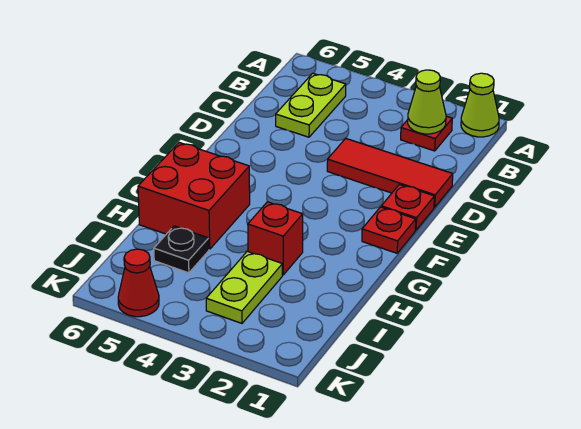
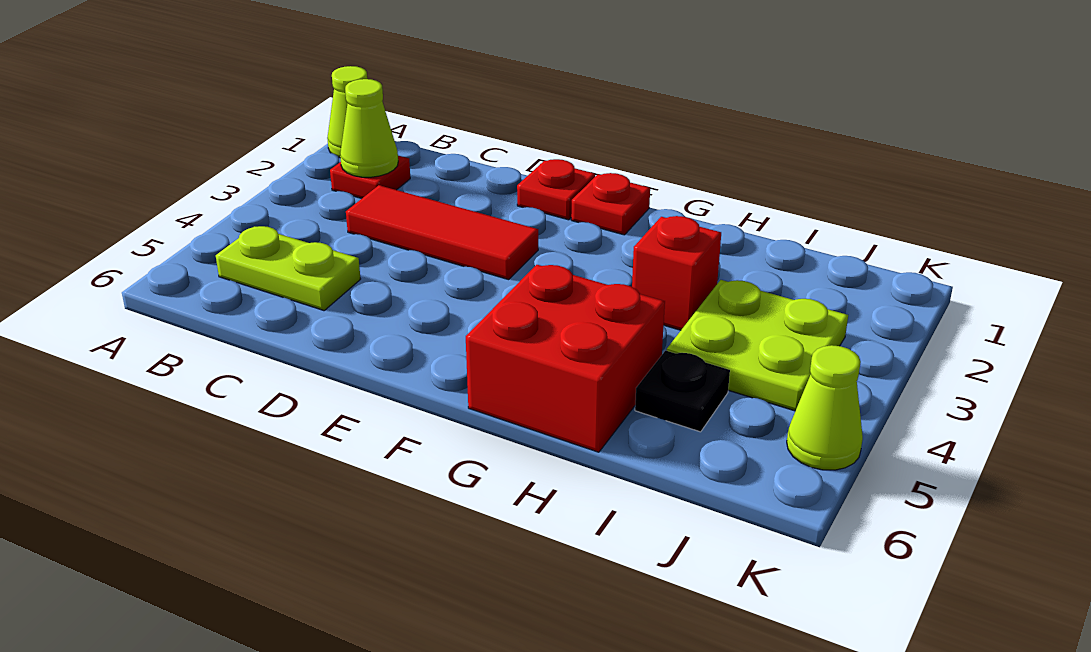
red 1x3 tile [327,138,453,207] -> red 1x3 tile turned to [346,185,538,280]
lime 1x2 plate [206,251,282,323] -> lime 2x2 plate [667,280,848,411]
red 1x1 cone [118,249,159,317] -> lime 1x1 cone [787,345,863,470]

